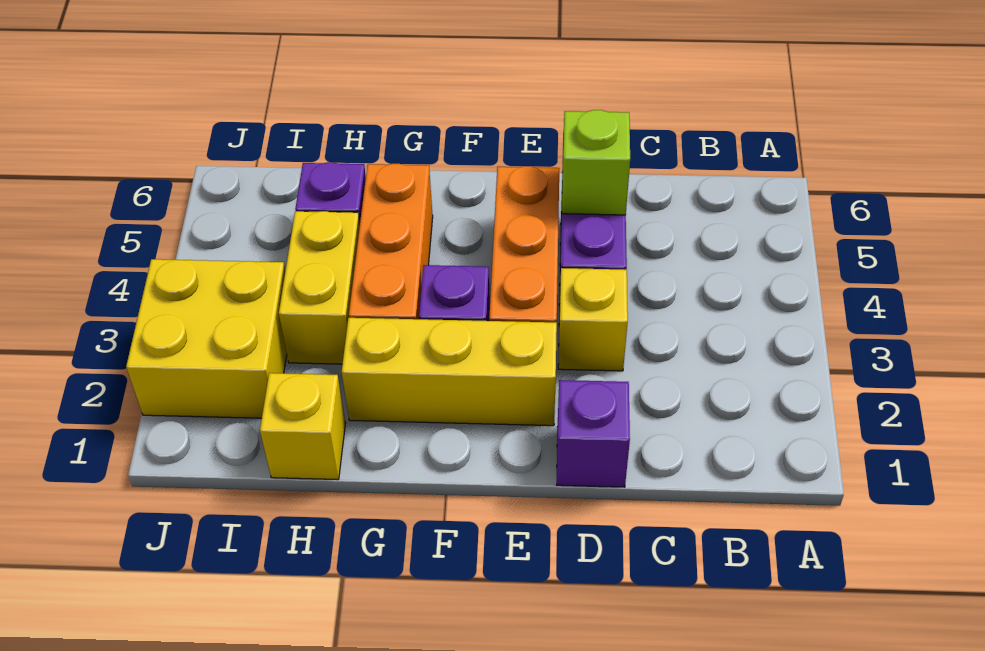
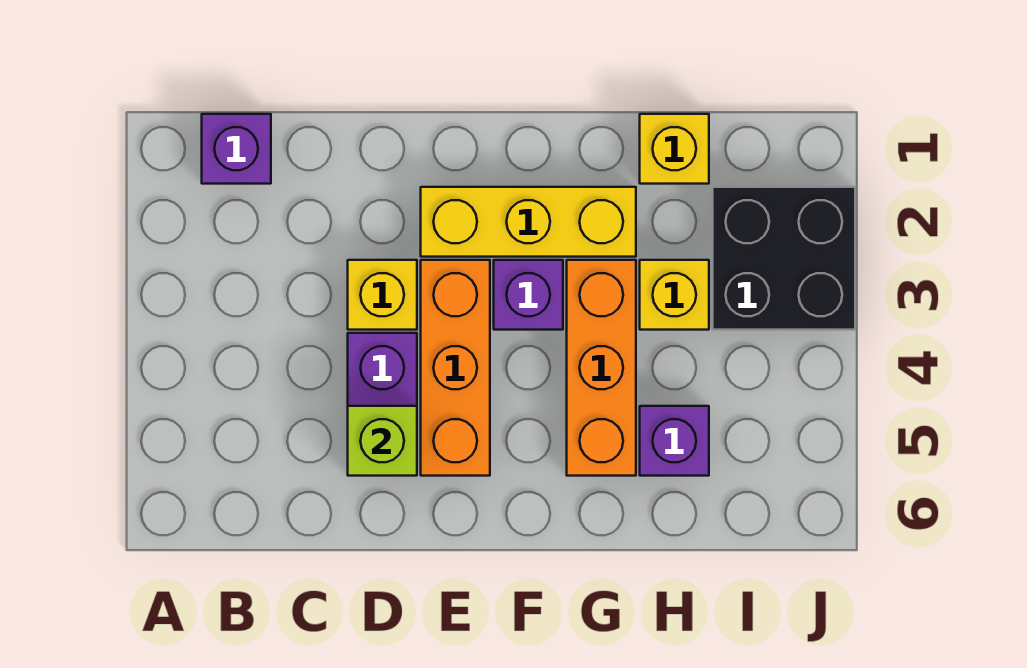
purple 1x1 brick [557,380,630,487] -> purple 1x1 brick moved to [202,114,271,184]
yellow 1x2 brick [279,211,360,364] -> yellow 1x1 brick [640,260,709,330]
yellow 2x2 brick [126,259,287,418] -> black 2x2 brick [713,187,855,330]

